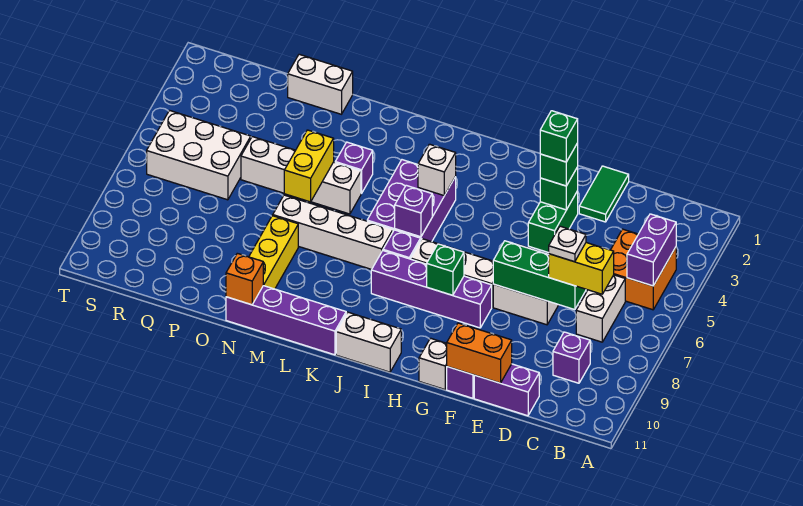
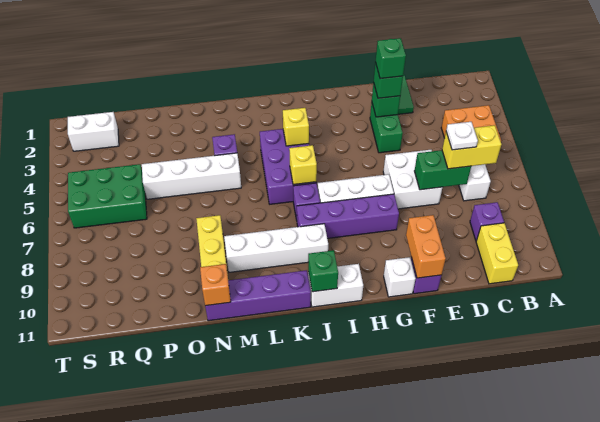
purple 1x2 brick [627,214,676,286] -> none
green 1x3 brick [493,241,586,310] -> green 1x2 brick [415,150,471,190]
purple 1x2 brick [474,364,539,416] -> none
orange 1x2 brick [447,323,512,383] -> orange 1x2 brick turned to [406,215,446,278]
green 1x1 brick [427,244,464,295] -> green 1x1 brick moved to [308,250,338,292]
white 1x1 brick [418,144,456,195] -> yellow 1x1 brick [283,108,309,146]
purple 1x1 brick [395,185,432,237] -> yellow 1x1 brick [289,145,317,185]
white 1x4 brick [273,195,393,269] -> white 1x4 brick moved to [224,224,328,272]
yellow 1x2 brick [284,130,334,202] -> yellow 1x2 brick moved to [476,223,518,284]
white 1x2 brick [288,54,353,114] -> white 1x2 brick moved to [68,112,119,151]
white 2x3 brick [147,111,251,200] -> green 2x3 brick [68,164,147,228]

